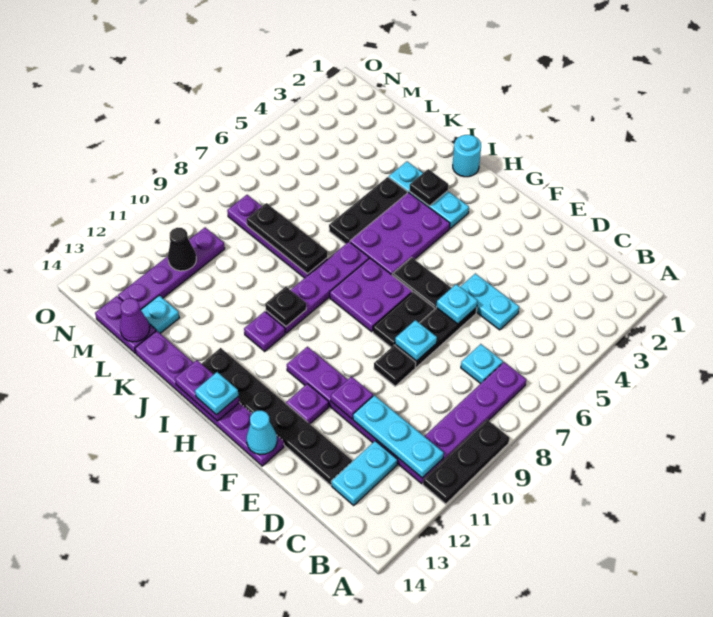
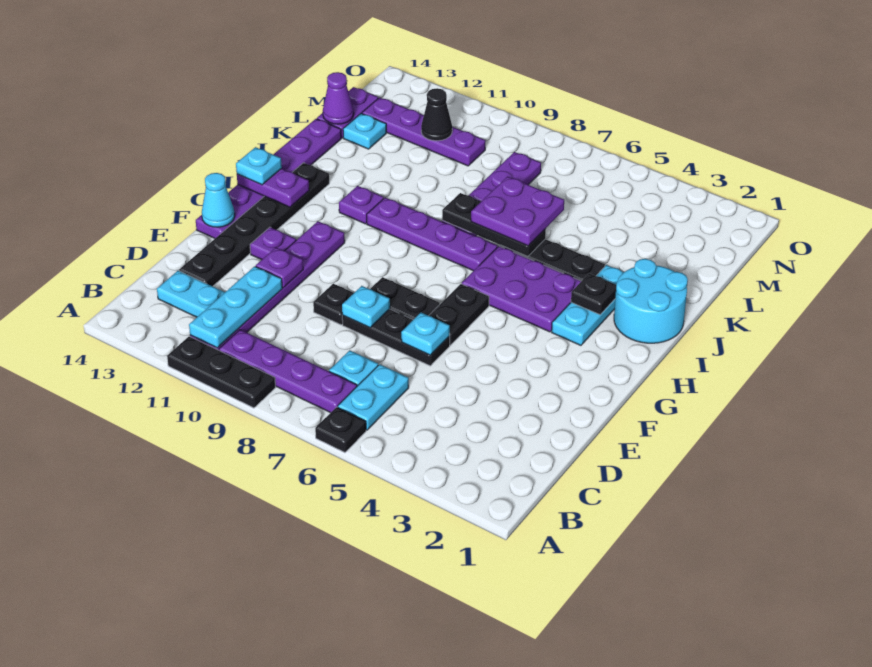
cyan 1x2 plate [460,273,519,330] -> cyan 1x2 plate moved to [338,364,409,430]
purple 2x2 plate [330,258,412,332] -> purple 2x2 plate moved to [471,176,564,246]
purple 1x2 plate [175,360,240,421] -> purple 1x2 plate turned to [237,169,309,207]
cyan 1x1 round brick [453,135,481,177] -> cyan 2x2 round brick [614,259,688,343]
black 1x1 plate [265,287,306,326] -> black 1x1 plate moved to [315,407,366,452]
black 1x3 plate [246,203,327,274] -> black 1x3 plate turned to [442,193,546,257]

